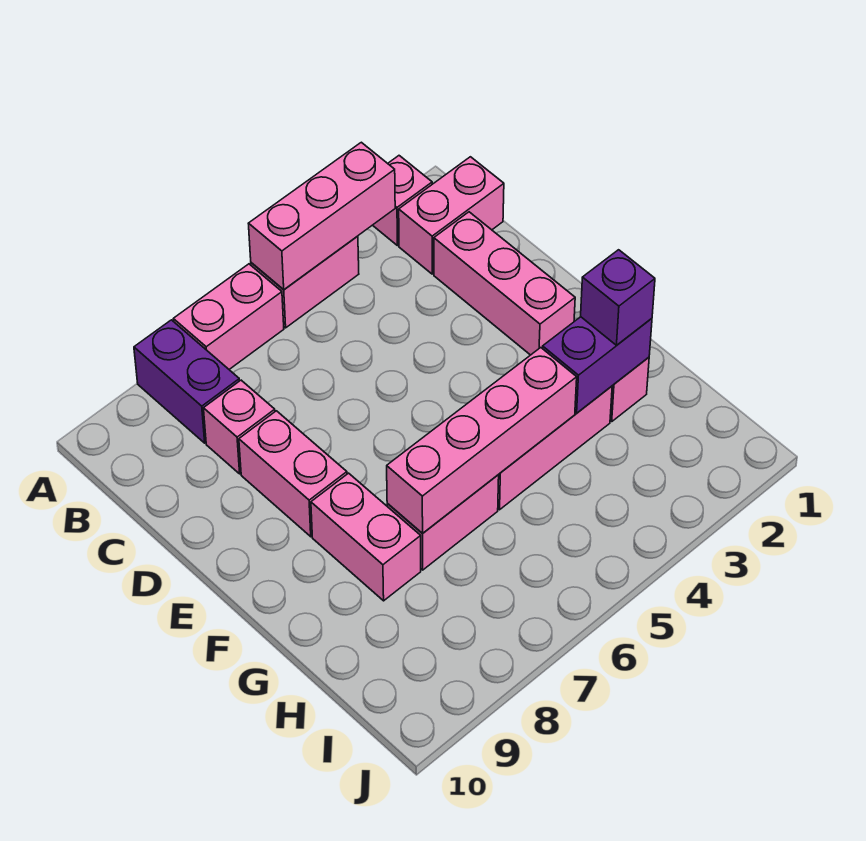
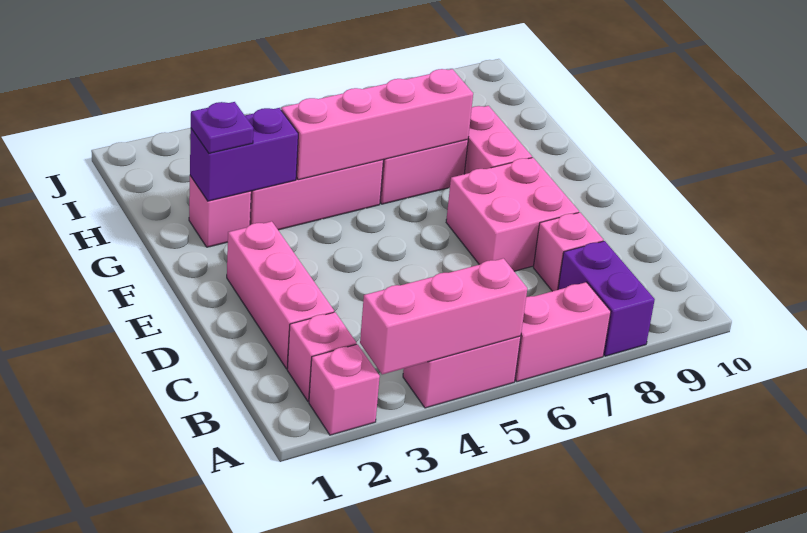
pink 1x2 brick [399,157,504,274] -> pink 1x1 brick [287,312,357,401]
pink 1x2 brick [239,411,347,537] -> pink 2x2 brick [446,158,579,271]
purple 1x1 brick [581,250,655,345] -> purple 1x1 plate [191,102,253,153]

